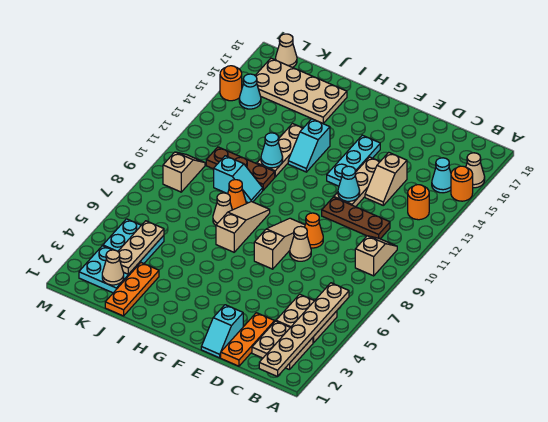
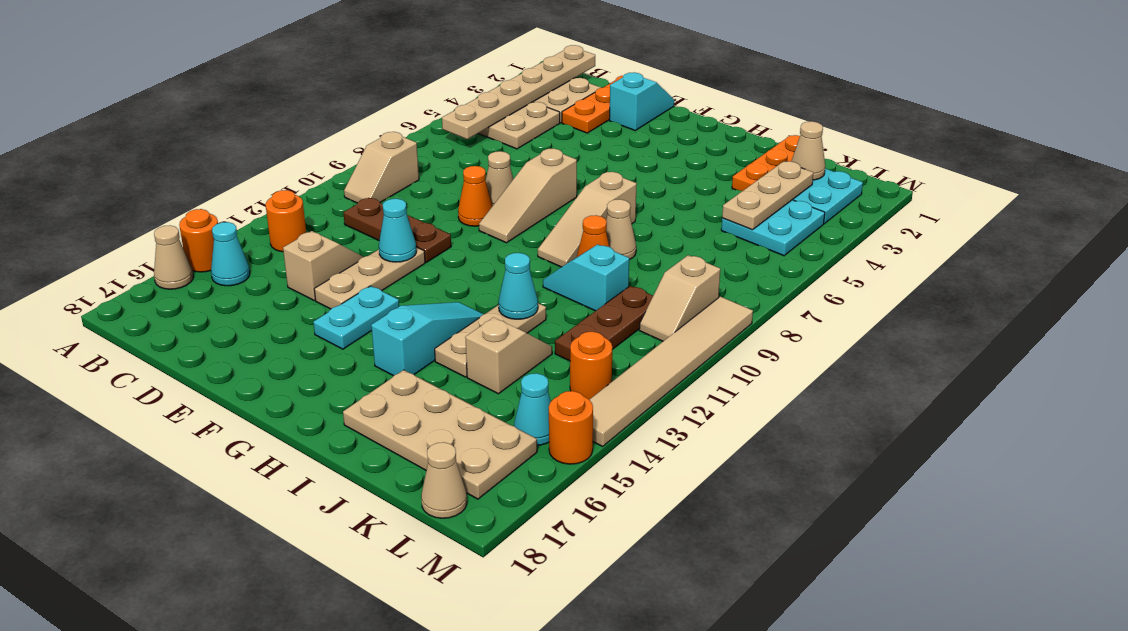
cyan 1x3 plate [327,135,380,186] -> cyan 1x2 plate [313,286,399,349]
cyan 1x2 slope [288,119,330,172] -> cyan 1x3 slope [371,302,484,376]
brown 1x3 plate [206,147,275,190] -> brown 1x3 plate turned to [555,286,653,361]
none -> tan 1x2 slope [465,317,552,394]
none -> orange 1x1 round brick [570,332,612,399]
none -> tan 1x6 tile [589,297,753,446]

